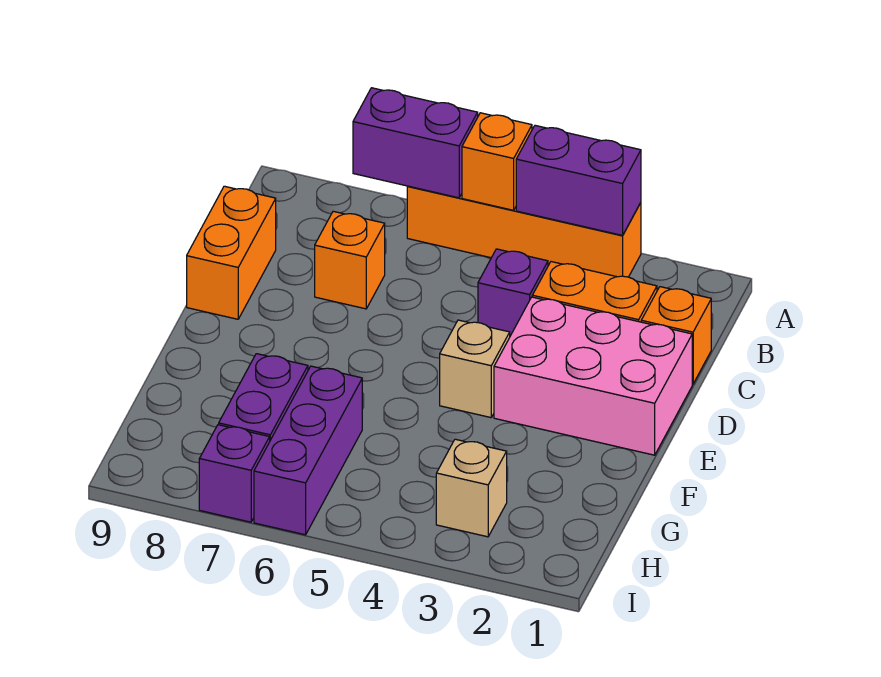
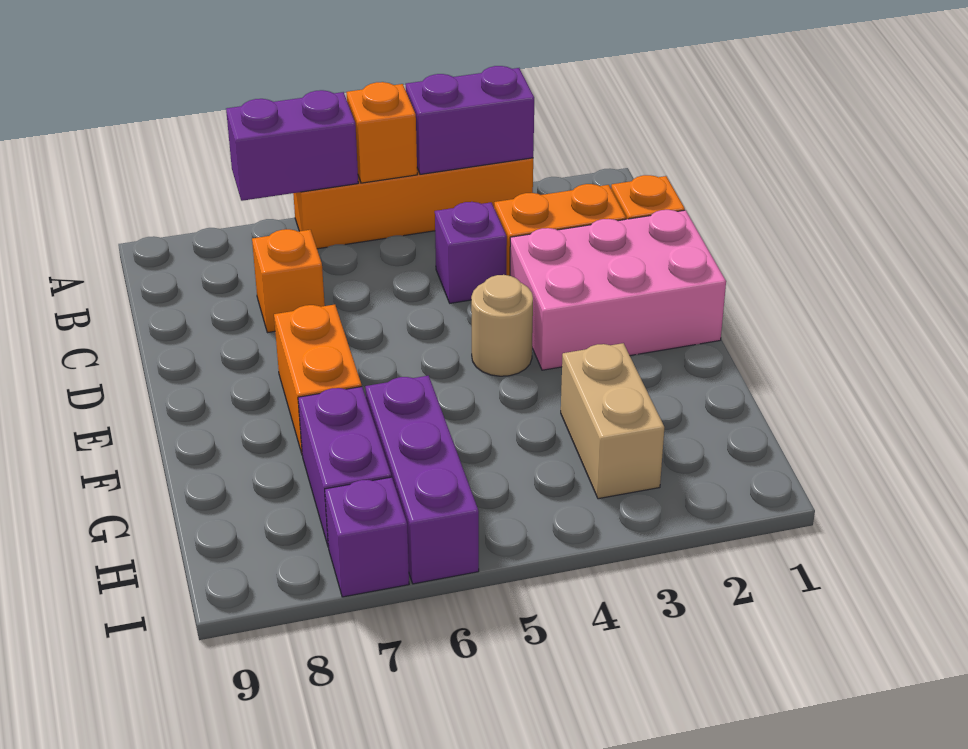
orange 1x2 brick [187,186,276,319] -> orange 1x2 brick moved to [274,304,362,453]
tan 1x1 brick [440,320,510,418] -> tan 1x1 round brick [471,275,533,376]
tan 1x1 brick [436,439,507,537] -> tan 1x2 brick [561,343,664,499]

